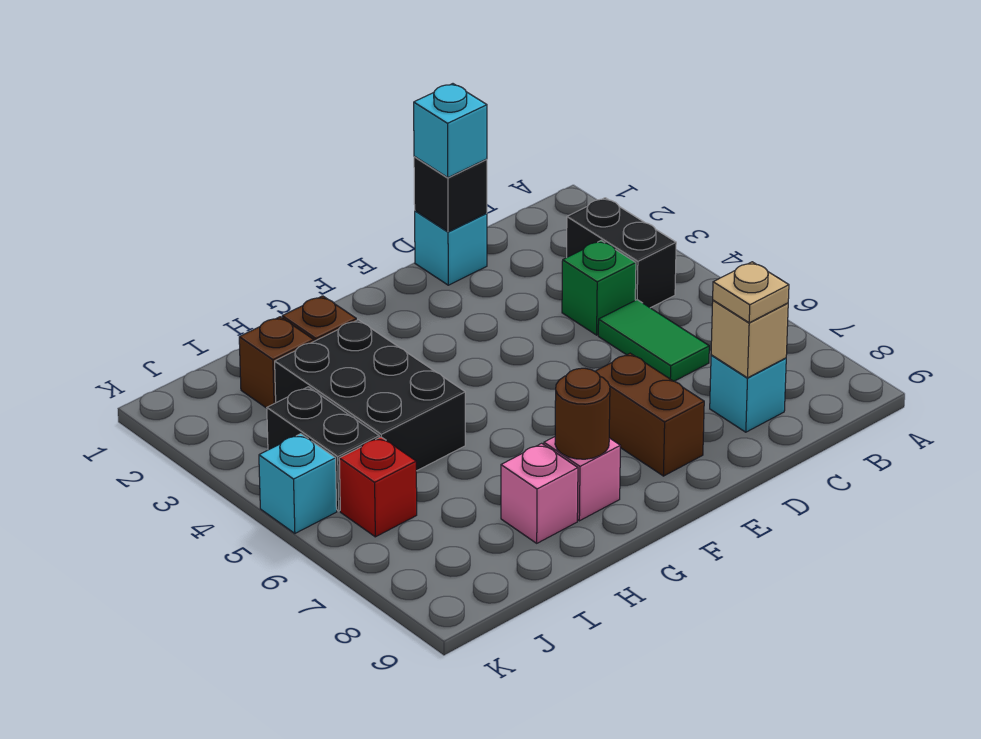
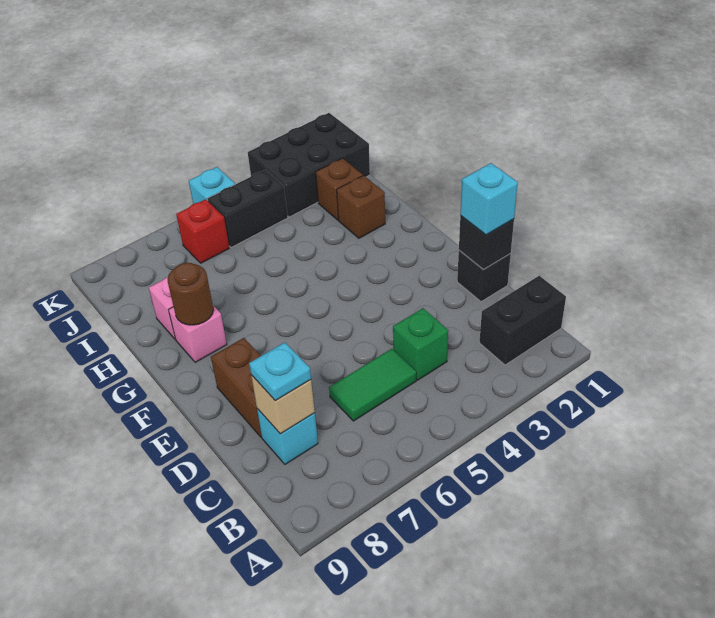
black 1x2 brick [567,198,676,308] -> black 1x2 brick moved to [479,276,566,365]
tan 1x1 plate [713,262,789,323] -> cyan 1x1 plate [249,342,311,401]
cyan 1x1 brick [415,211,487,285] -> black 1x1 brick [457,250,511,302]
brown 1x2 brick [595,353,704,476] -> brown 1x2 brick turned to [211,338,262,437]
black 2x3 brick [275,320,465,471] -> black 2x3 brick moved to [248,113,370,217]

